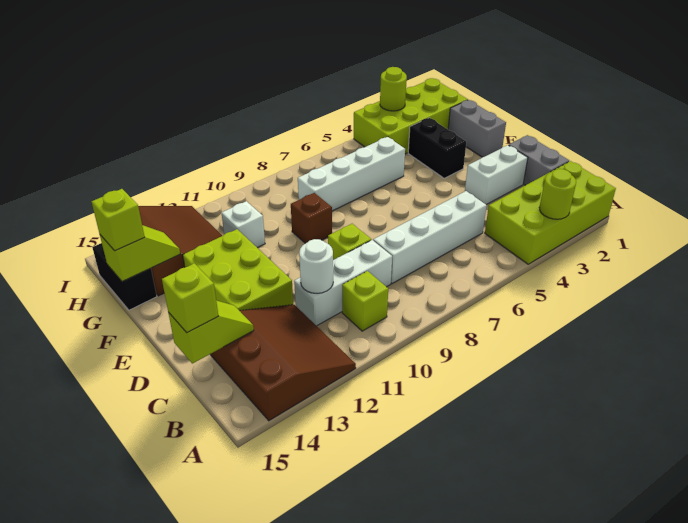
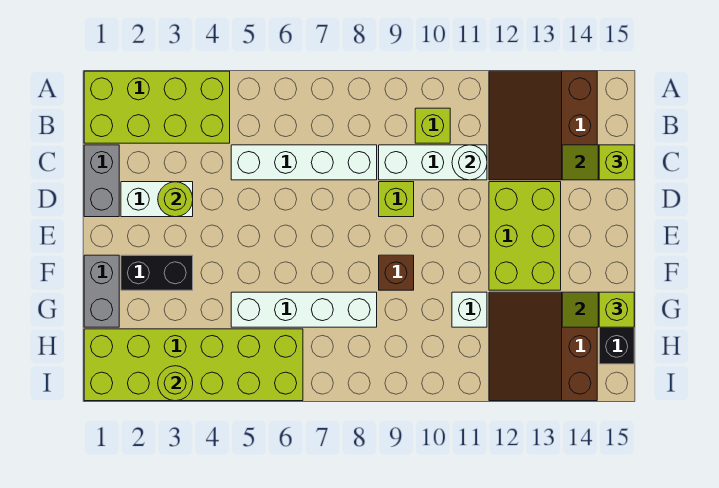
lime 1x1 round brick [540,169,576,219] -> lime 1x1 round brick moved to [158,182,193,217]
black 1x2 brick [408,118,466,178] -> black 1x2 brick turned to [121,255,193,290]
lime 2x4 brick [354,78,468,154] -> lime 2x6 brick [84,329,303,401]

